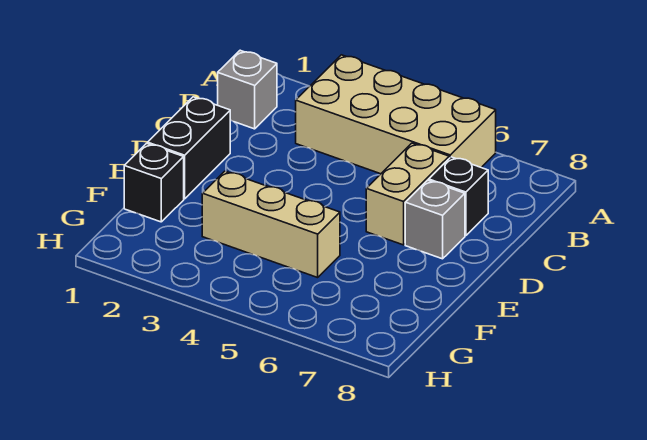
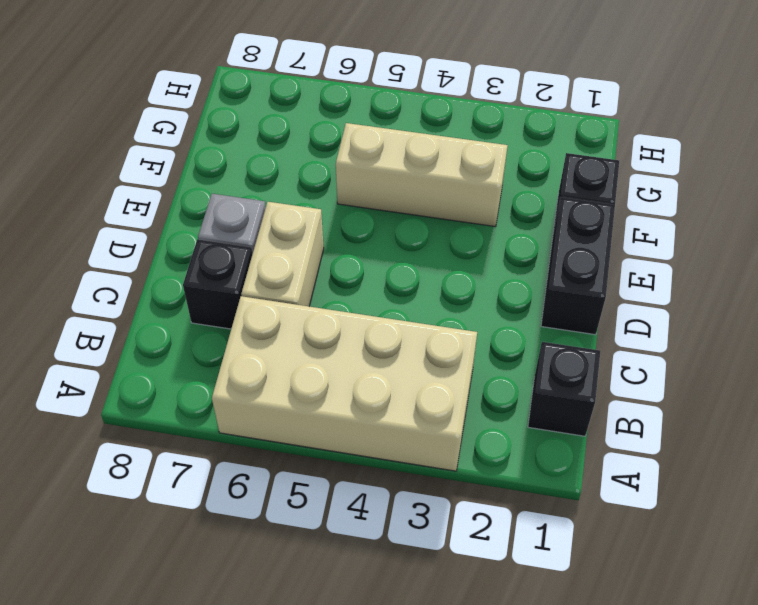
grey 1x1 brick [218,50,277,129] -> black 1x1 brick [528,342,600,436]

